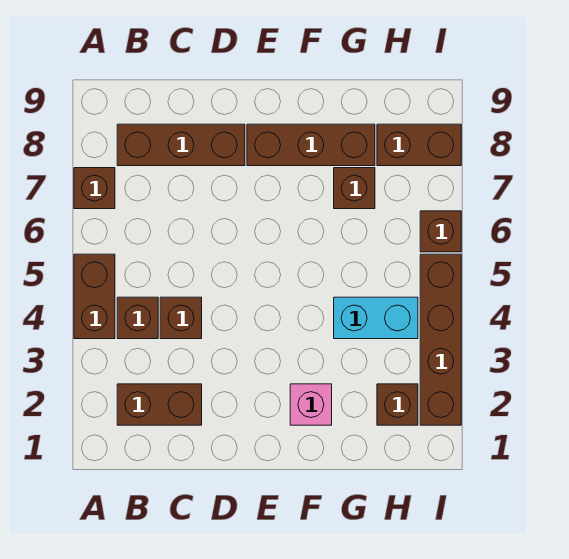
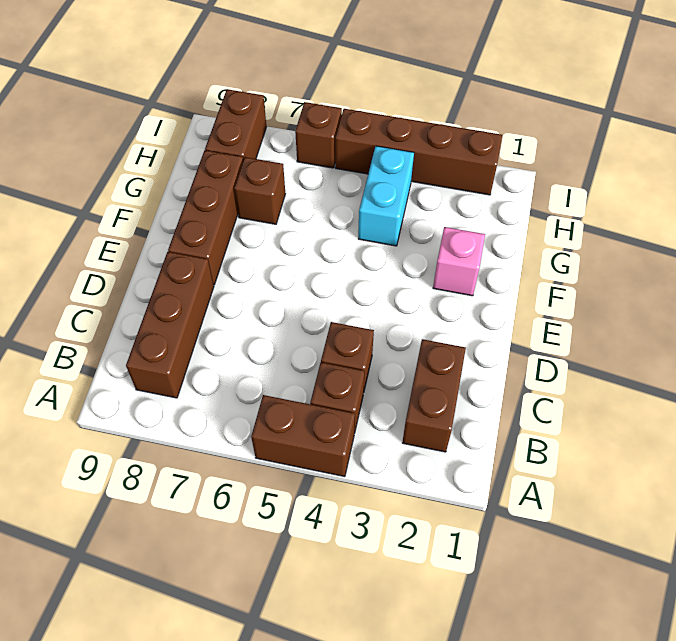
brown 1x1 brick [74,168,115,209] -> none
brown 1x1 brick [377,384,418,425] -> none

